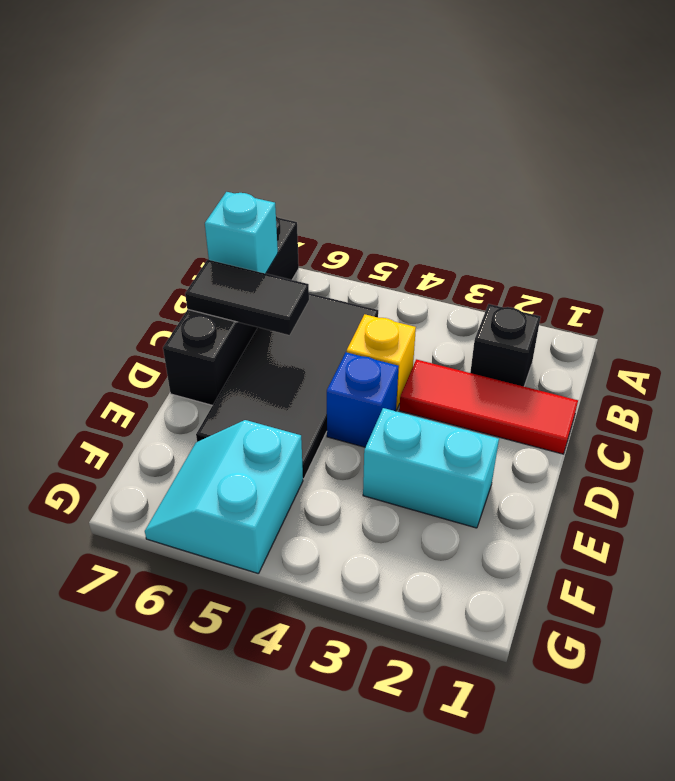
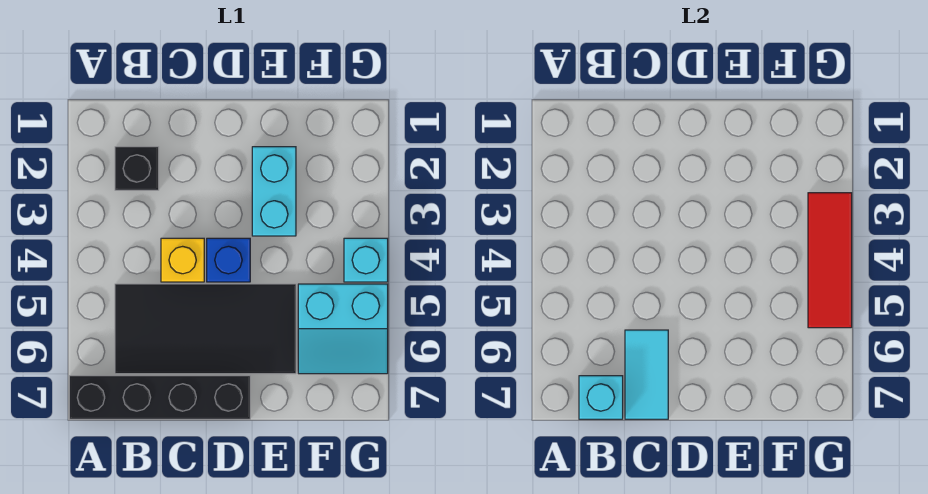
red 1x3 tile [399,359,578,454] -> red 1x3 tile moved to [808,193,852,328]
black 1x2 tile [185,260,309,335] -> cyan 1x2 tile [625,330,668,419]
none -> cyan 1x1 brick [344,238,388,282]

